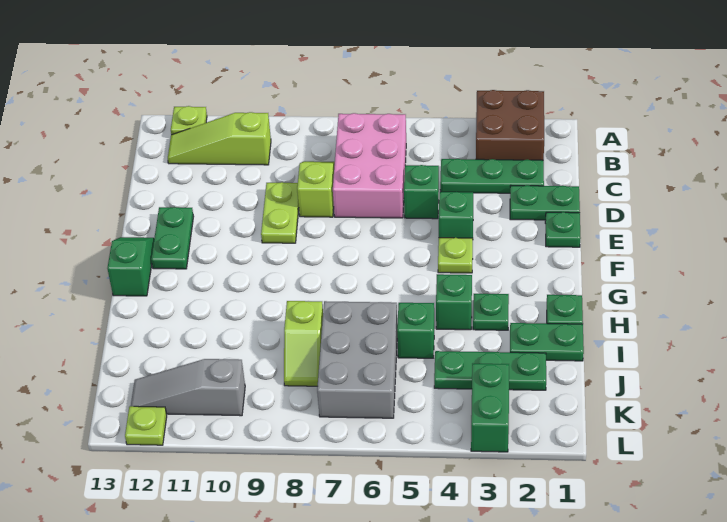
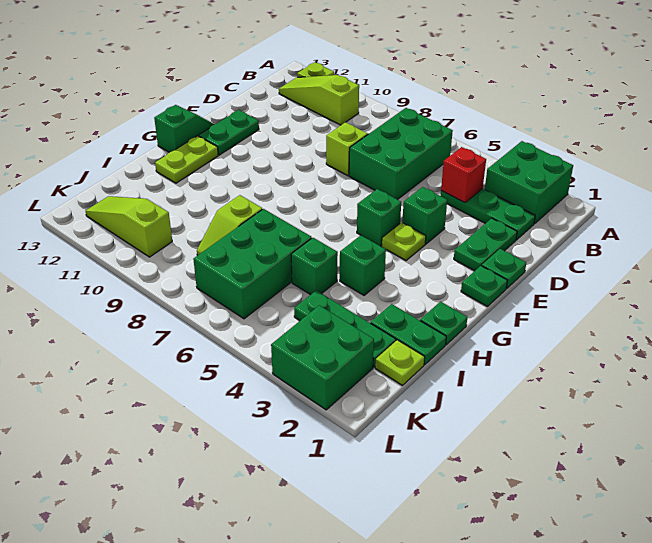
brown 2x2 brick [476,90,544,160] -> green 2x2 brick [485,141,573,224]
pink 2x3 brick [333,113,406,218] -> green 2x3 brick [349,108,453,200]
none -> red 1x1 brick [441,147,486,203]
green 1x2 plate [510,185,580,220] -> green 1x2 plate turned to [454,218,517,271]
green 1x1 brick [404,165,439,219] -> green 1x1 brick moved to [357,189,401,246]
lime 1x2 plate [261,182,299,243] -> lime 1x2 plate moved to [155,136,218,183]
green 1x1 plate [473,294,509,330] -> green 1x1 plate moved to [461,266,507,307]
grey 2x3 brick [317,301,398,418] -> green 2x3 brick [193,209,312,319]
green 1x2 brick [471,364,509,452] -> green 2x2 brick [271,305,374,410]
grey 1x3 slope [131,359,245,416] -> lime 1x3 slope [86,196,172,257]
lime 1x1 plate [125,406,167,445] -> lime 1x1 plate moved to [375,340,425,386]

